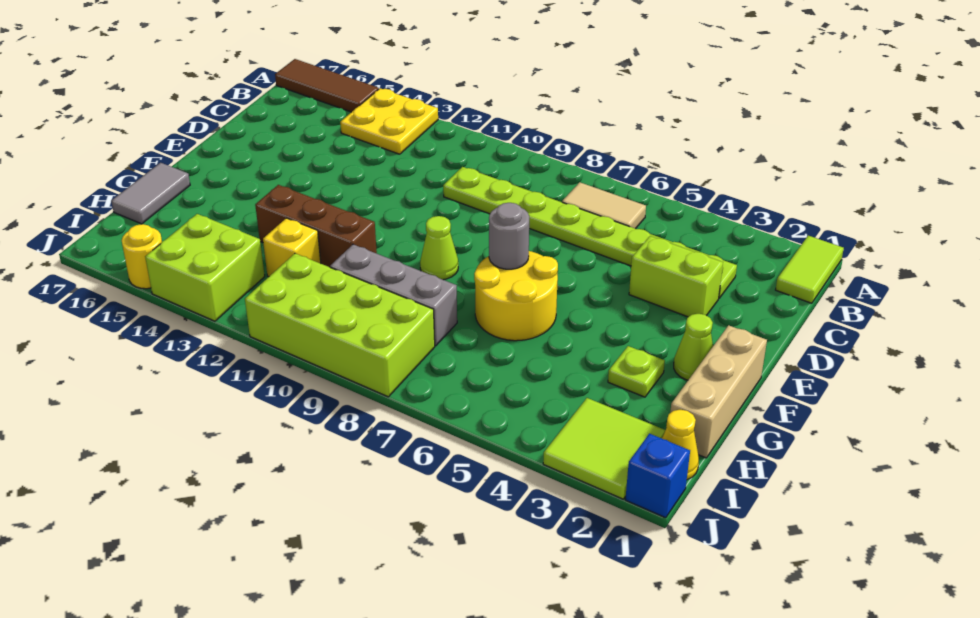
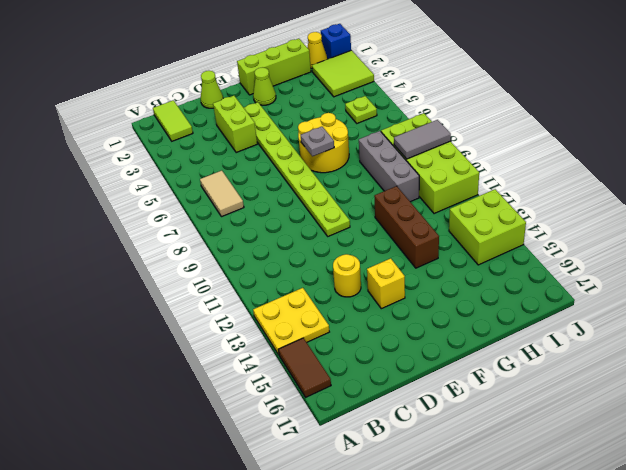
lime 1x2 tile [776,236,844,303] -> lime 1x2 tile turned to [153,100,193,141]
brown 1x3 tile [275,59,379,112] -> brown 1x2 tile [278,338,331,397]
lime 1x8 plate [443,167,737,298] -> lime 1x8 plate moved to [244,102,350,236]
tan 1x3 brick [670,325,767,458] -> lime 1x3 brick [237,39,311,95]
grey 1x1 round brick [489,203,529,269] -> grey 1x1 plate [301,127,334,156]
lime 1x1 cone [420,216,458,280] -> lime 1x1 cone moved to [201,71,223,108]
lime 1x1 plate [608,346,665,397] -> lime 1x1 plate moved to [345,96,377,123]
grey 1x2 tile [111,163,190,224] -> grey 1x2 tile moved to [394,120,451,159]
yellow 1x1 brick [263,218,321,277] -> yellow 1x1 brick moved to [367,258,405,309]
yellow 1x1 round brick [122,224,162,289] -> yellow 1x1 round brick moved to [333,254,361,297]

